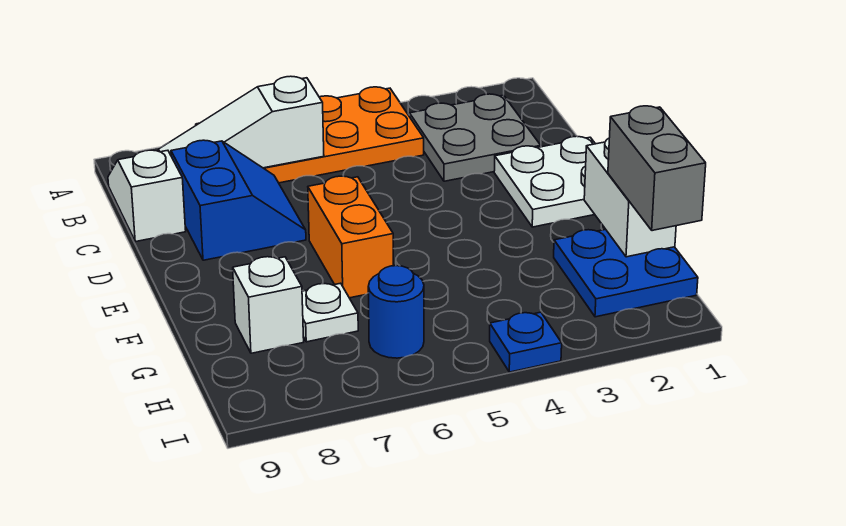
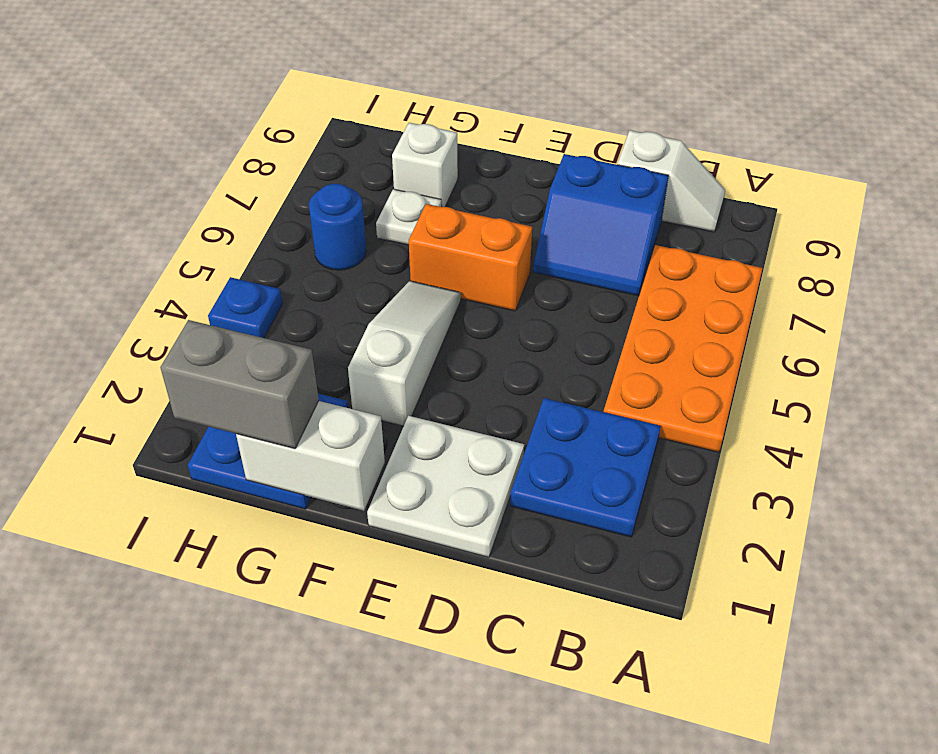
grey 2x2 plate [409,94,541,181] -> blue 2x2 plate [510,398,661,537]
white 1x3 slope [158,76,324,168] -> white 1x3 slope moved to [348,281,461,426]

